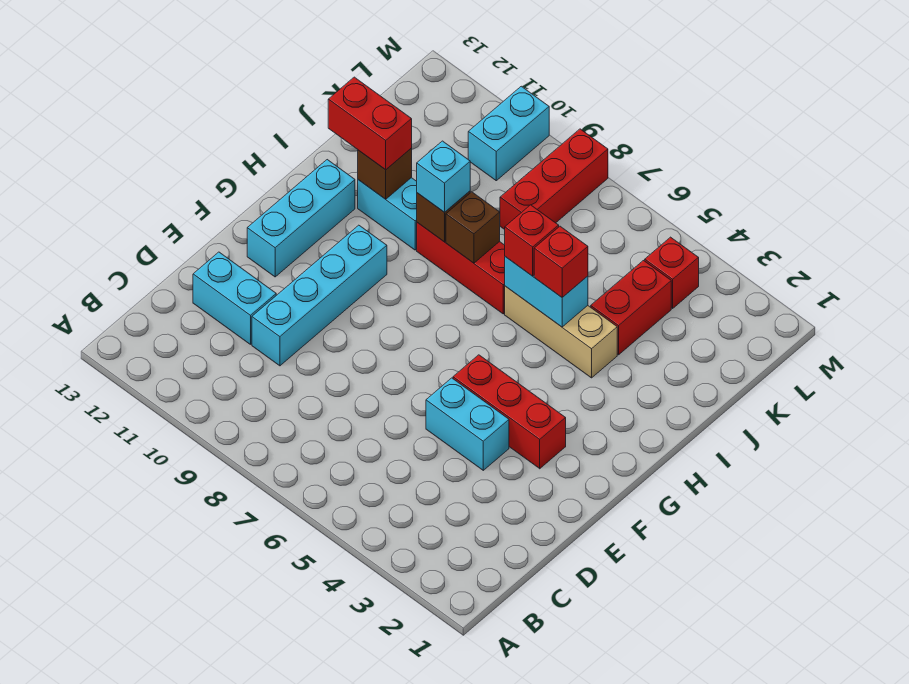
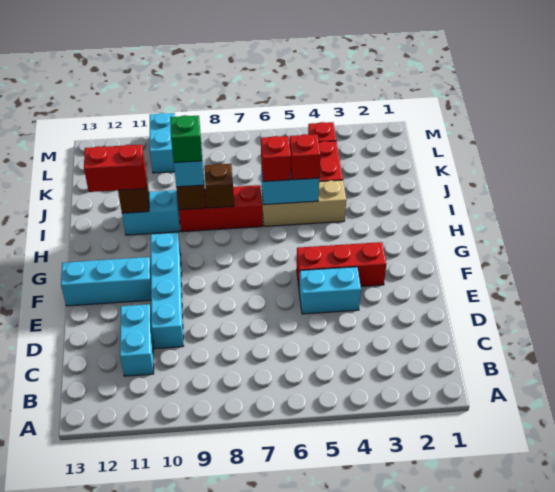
cyan 1x2 brick [193,252,276,344] -> cyan 1x2 brick turned to [120,304,154,376]
cyan 1x3 brick [247,160,355,277] -> cyan 1x3 brick turned to [61,257,151,306]
none -> green 1x1 brick [170,115,202,163]
red 1x3 brick [500,129,608,230] -> none

